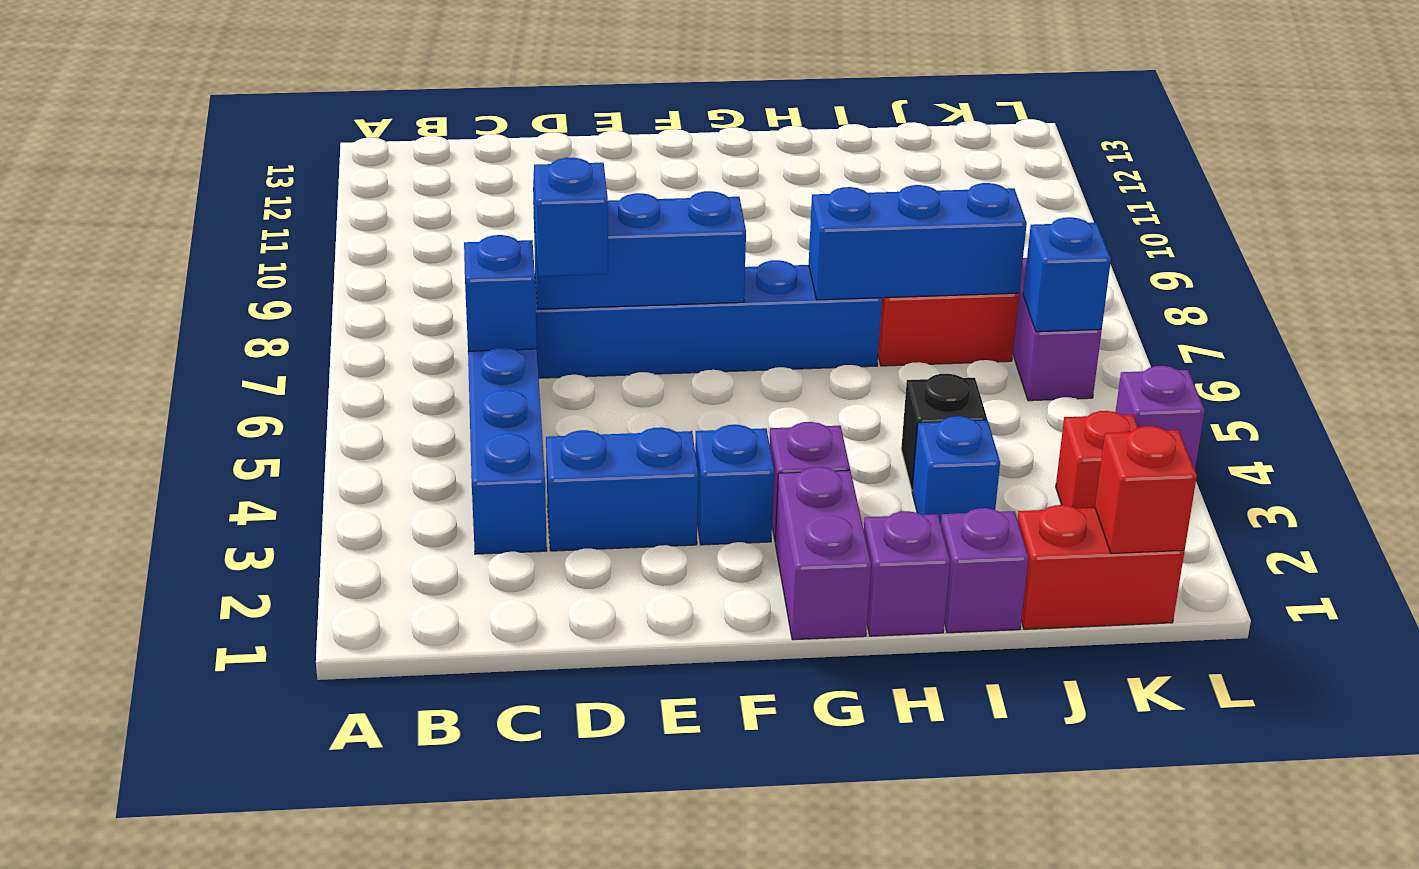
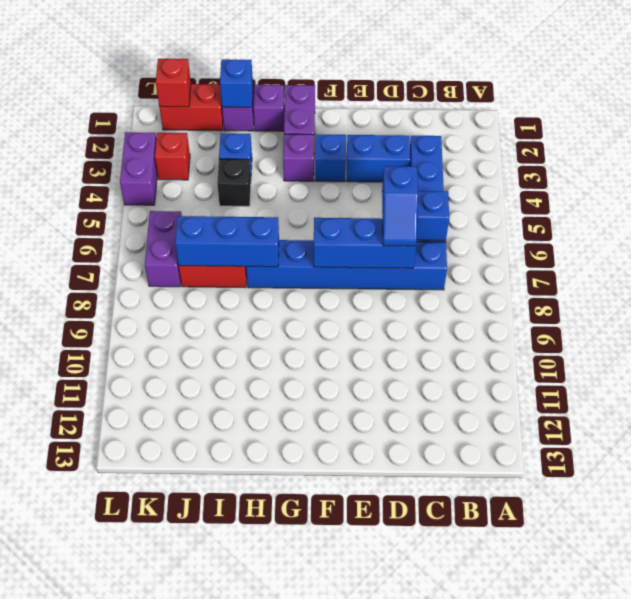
blue 1x1 brick [1023,217,1111,332] -> blue 1x1 brick moved to [220,59,253,107]
purple 1x1 brick [1116,366,1205,470] -> purple 1x2 brick [120,132,157,205]

